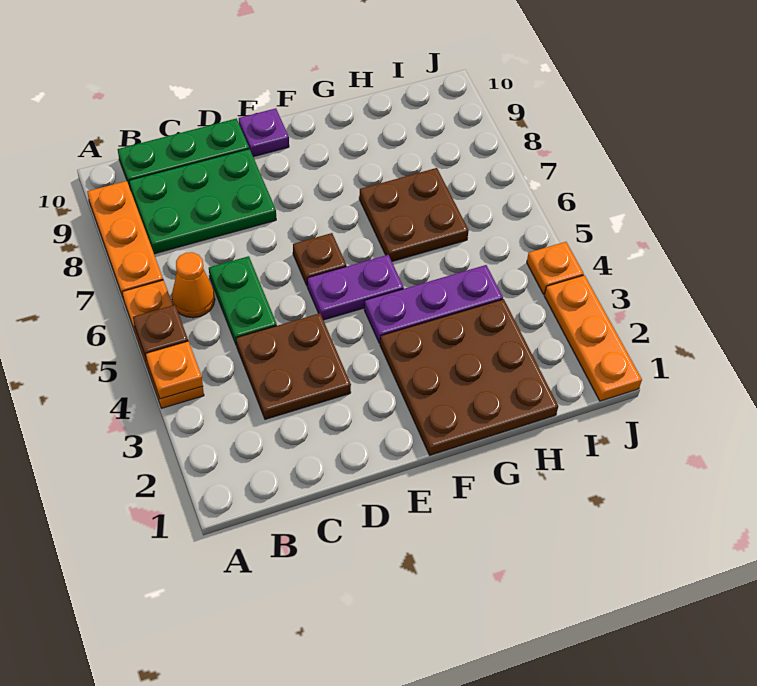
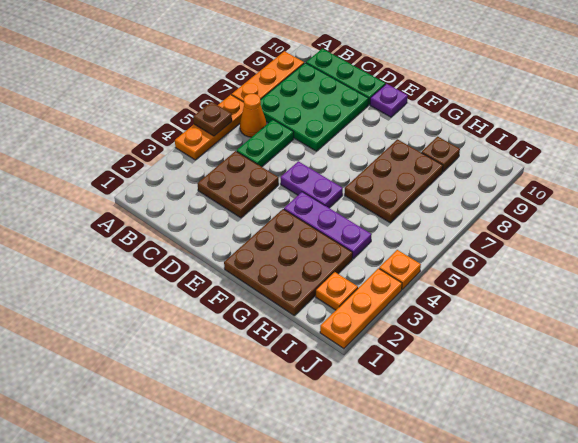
orange 1x1 plate [146,341,203,399] -> orange 1x1 plate moved to [316,272,358,310]
green 2x3 plate [129,149,276,254] -> green 3x3 plate [260,63,369,151]
brown 1x1 plate [293,233,346,285] -> brown 1x1 plate moved to [421,137,460,172]
brown 2x2 plate [359,168,469,261] -> brown 2x3 plate [345,139,443,223]

